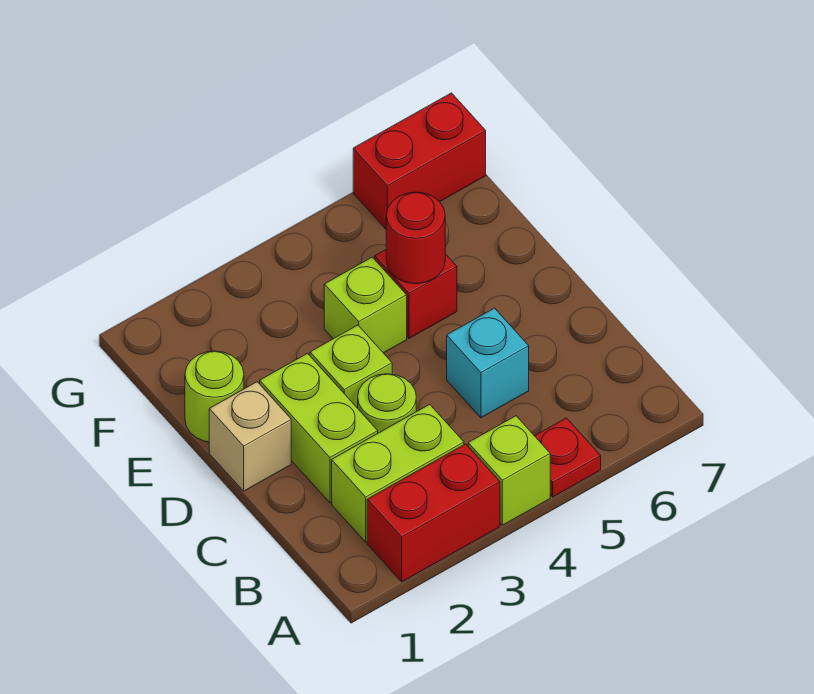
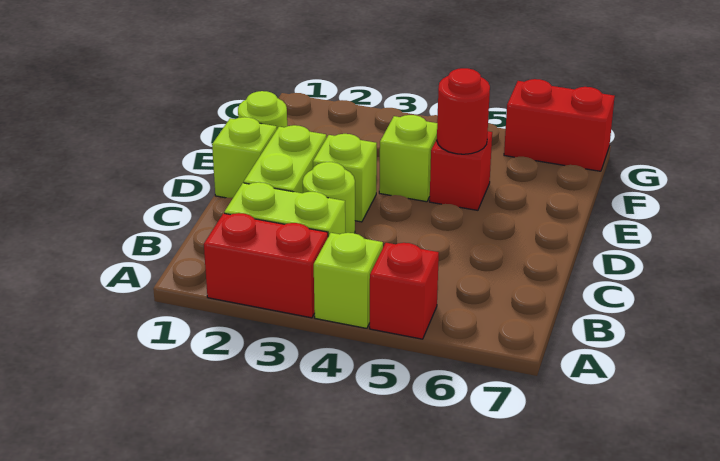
red 1x1 plate [535,418,601,497] -> red 1x1 brick [370,243,439,339]
cyan 1x1 brick [447,308,529,418] -> none
tan 1x1 brick [209,382,291,491] -> lime 1x1 brick [212,117,277,198]

